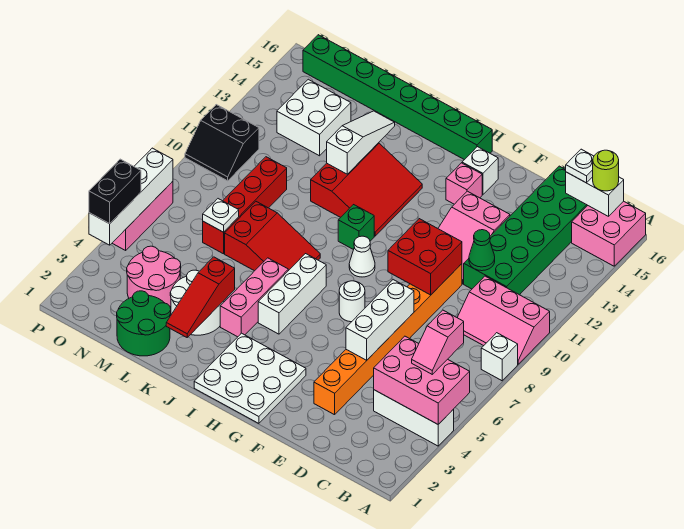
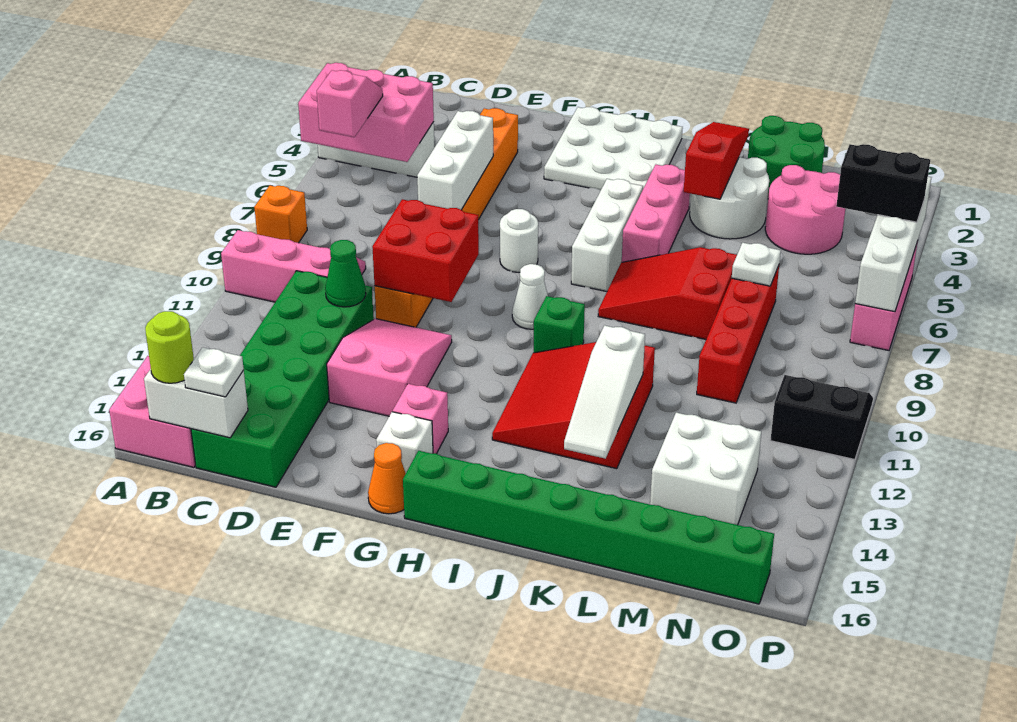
white 1x1 brick [481,333,518,381] -> orange 1x1 brick [254,186,307,243]
none -> orange 1x1 cone [368,443,406,514]
black 1x2 brick [89,159,141,224] -> black 1x2 brick turned to [836,144,930,222]

